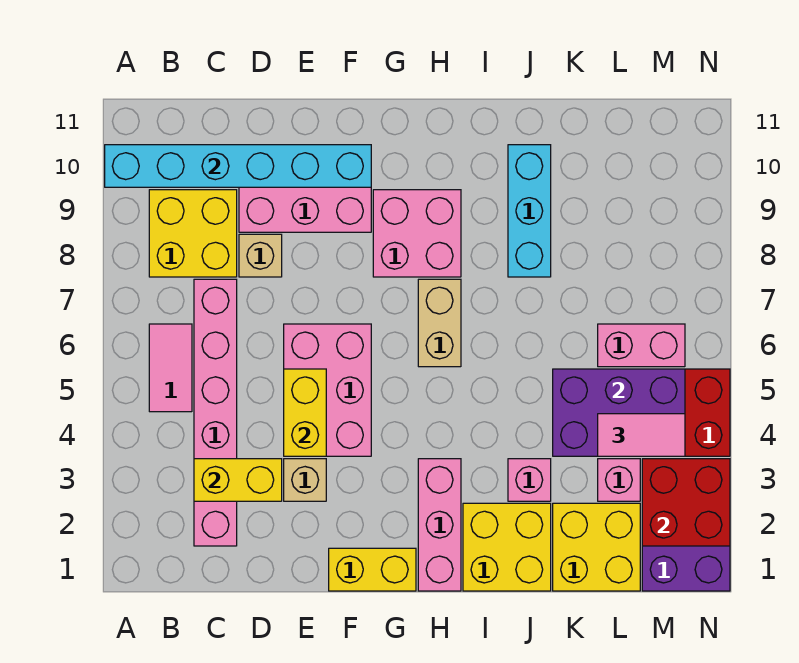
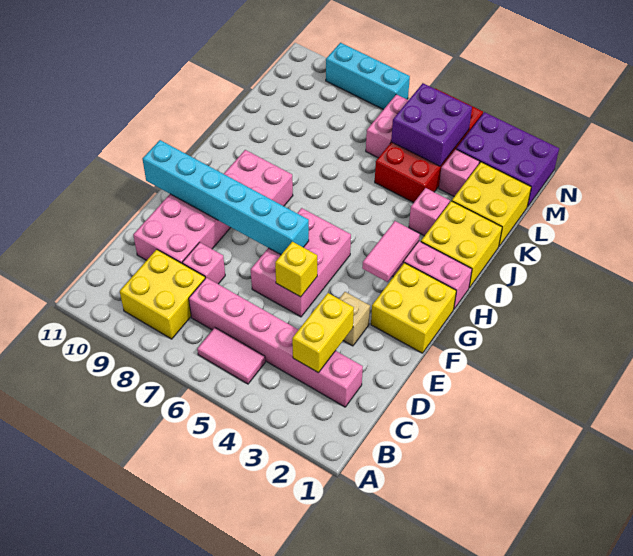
cyan 1x6 brick [105,145,371,187] -> cyan 1x6 brick turned to [143,140,309,255]
tan 1x1 brick [239,234,282,277] -> pink 1x1 brick [182,242,225,284]
pink 2x3 brick [284,324,371,456] -> pink 2x3 brick turned to [251,208,351,317]
yellow 1x2 brick [284,369,326,456] -> yellow 1x1 brick [275,242,317,297]
yellow 1x2 brick [329,548,416,591] -> yellow 2x2 brick [371,263,456,353]
tan 1x2 brick [418,279,461,367] -> none
cyan 1x3 brick [508,145,551,277] -> cyan 1x3 brick moved to [326,43,410,110]
purple 2x3 brick [553,369,685,456] -> purple 2x2 brick [391,83,472,166]
pink 1x2 tile [598,414,685,456] -> pink 1x2 tile moved to [362,221,420,282]
red 2x2 brick [642,459,730,546] -> none

